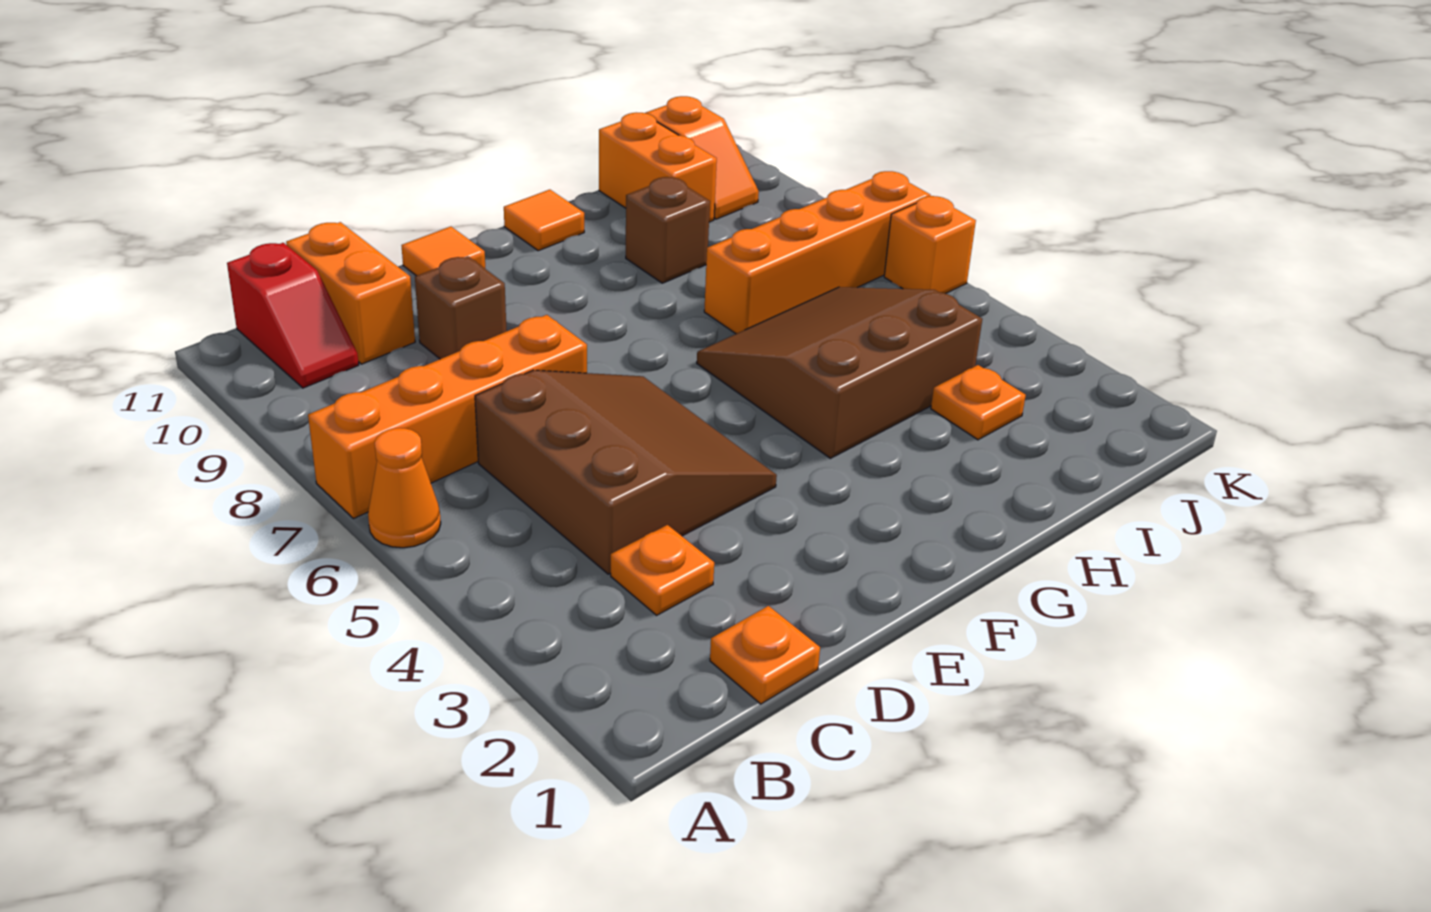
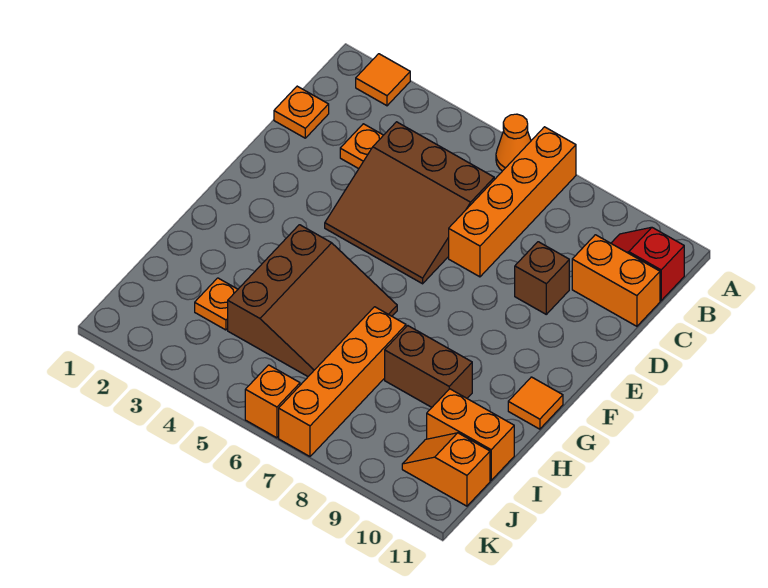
orange 1x1 tile [401,227,485,276] -> orange 1x1 tile moved to [356,54,410,106]
brown 1x1 brick [626,177,710,283] -> brown 1x2 brick [385,326,472,407]

